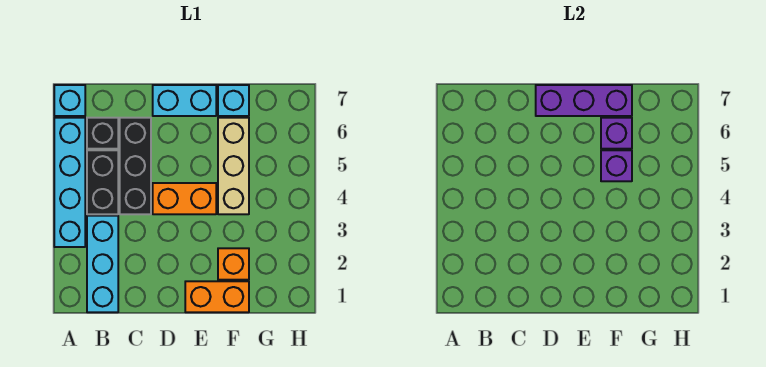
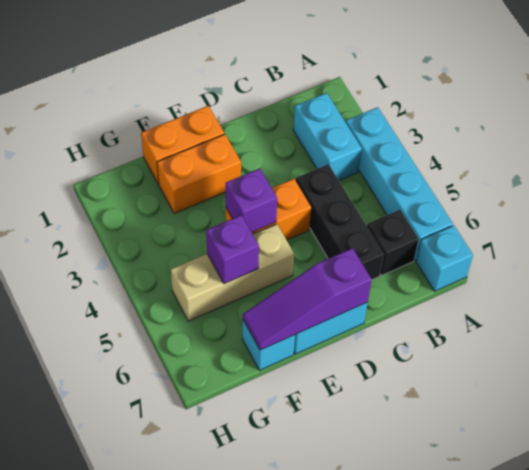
cyan 1x3 brick [87,216,118,312] -> cyan 1x2 brick [293,93,362,181]
black 1x2 brick [87,150,118,214] -> none
purple 1x3 brick [536,85,632,116] -> purple 1x3 slope [243,248,372,350]
orange 1x1 brick [218,248,249,280] -> orange 1x2 brick [157,134,241,214]
tan 1x3 brick [218,118,249,214] -> tan 1x3 brick turned to [171,224,294,321]
purple 1x1 brick [601,118,632,149] -> purple 1x1 brick moved to [226,169,277,232]

